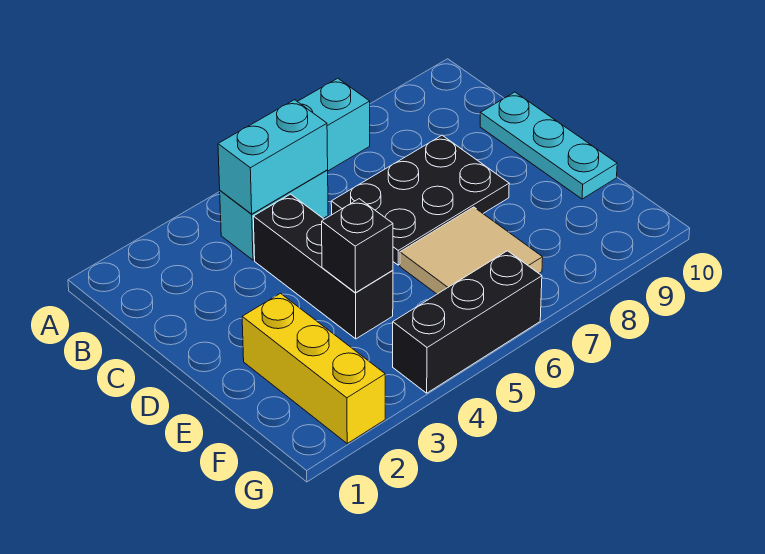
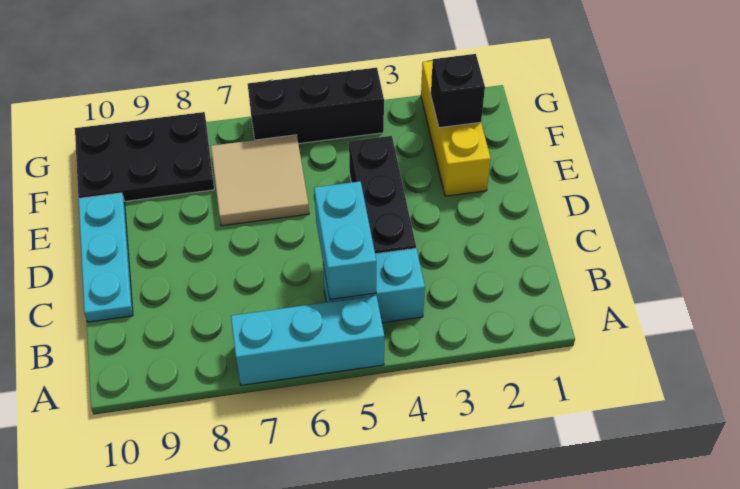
cyan 1x2 brick [218,100,328,214] -> cyan 1x2 brick turned to [314,181,376,300]
black 2x3 plate [331,135,509,265] -> black 2x3 plate moved to [75,112,214,201]
black 1x1 brick [322,199,393,293] -> black 1x1 brick moved to [431,54,485,128]

